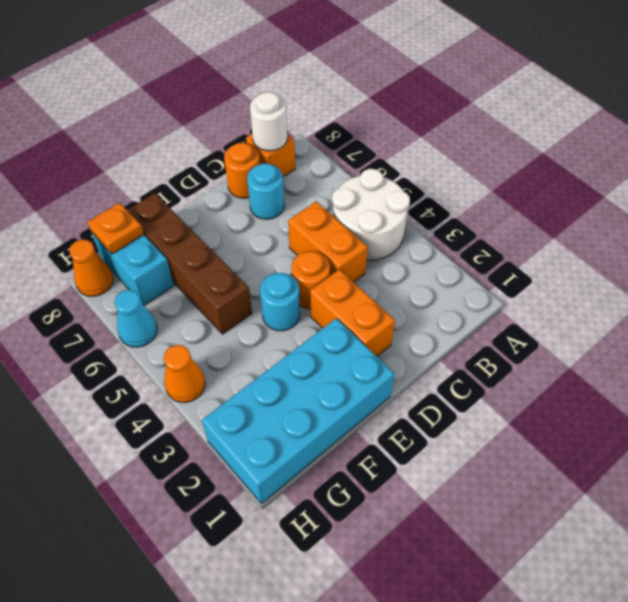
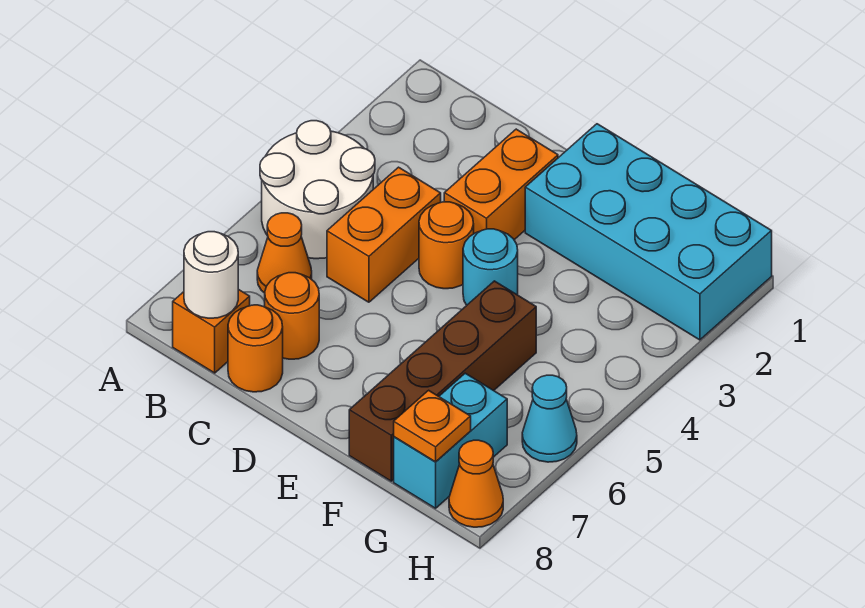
cyan 1x1 round brick [247,163,284,219] -> orange 1x1 round brick [265,273,319,359]
orange 1x1 cone [164,345,205,403] -> orange 1x1 cone moved to [257,213,312,293]

